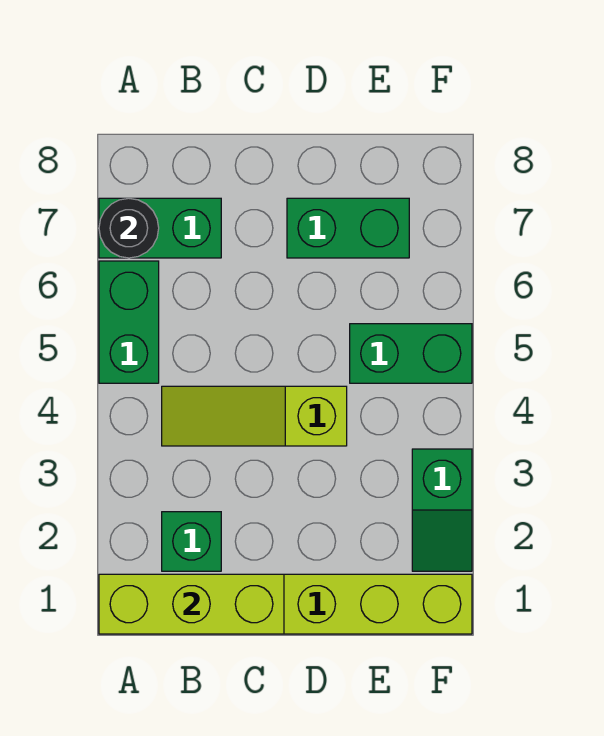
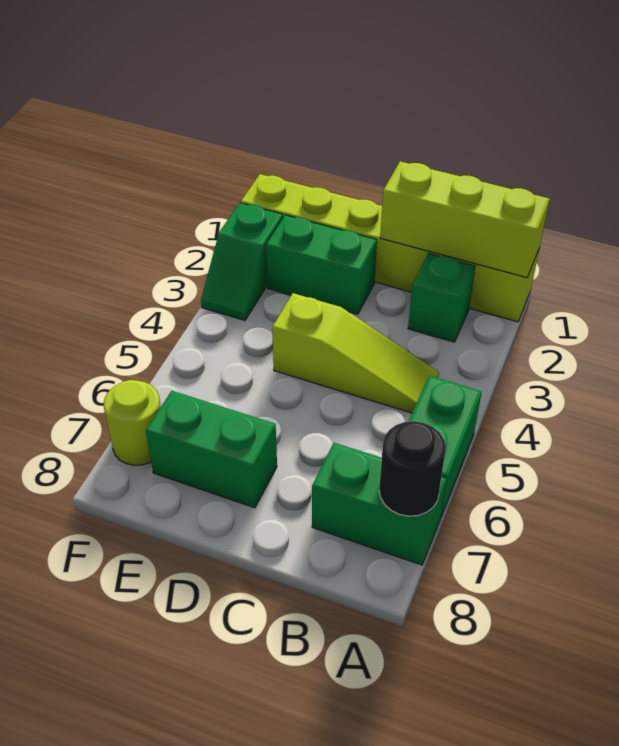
green 1x2 brick [350,324,472,383] -> green 1x2 brick moved to [266,215,377,314]
green 1x2 slope [412,449,472,571] -> green 1x2 slope turned to [201,203,283,320]
none -> lime 1x1 round brick [104,380,161,465]

